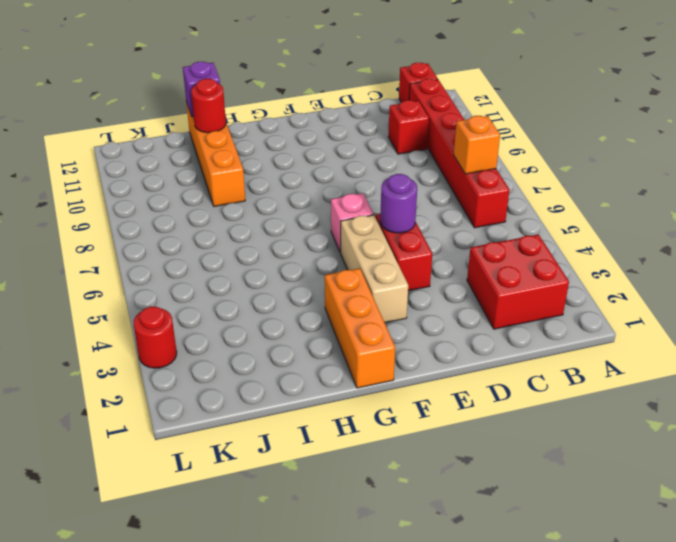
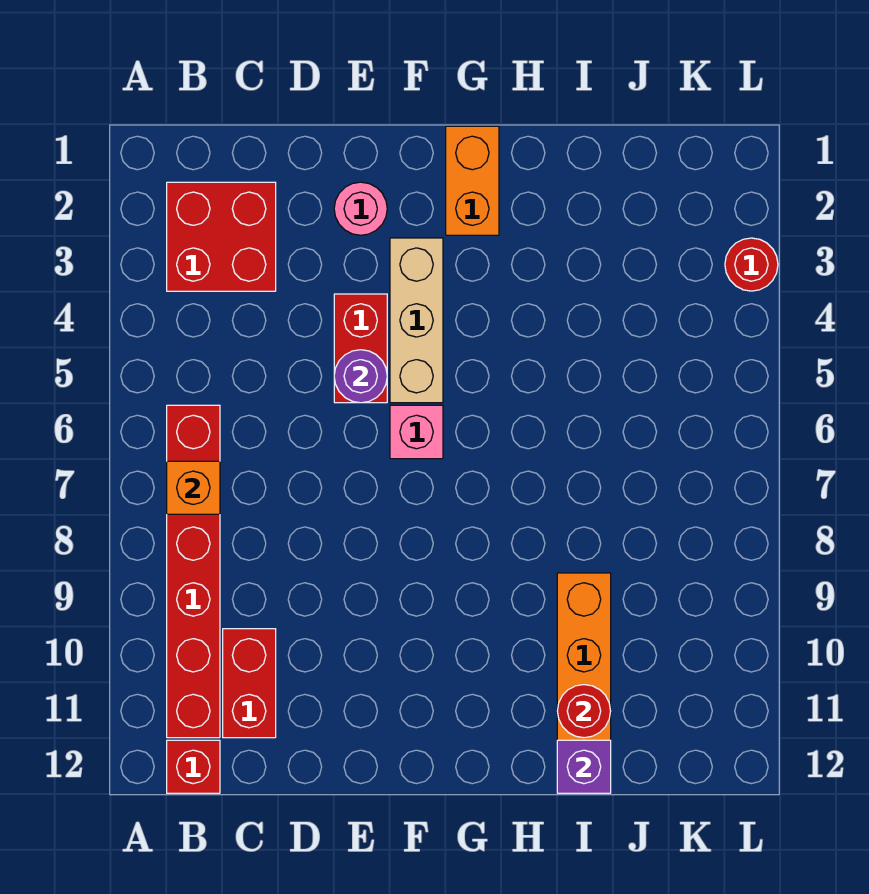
red 1x1 brick [388,100,429,154] -> red 1x2 brick [223,629,276,738]
none -> pink 1x1 round brick [334,182,387,235]
orange 1x3 brick [325,268,395,388] -> orange 1x2 brick [446,126,499,235]

